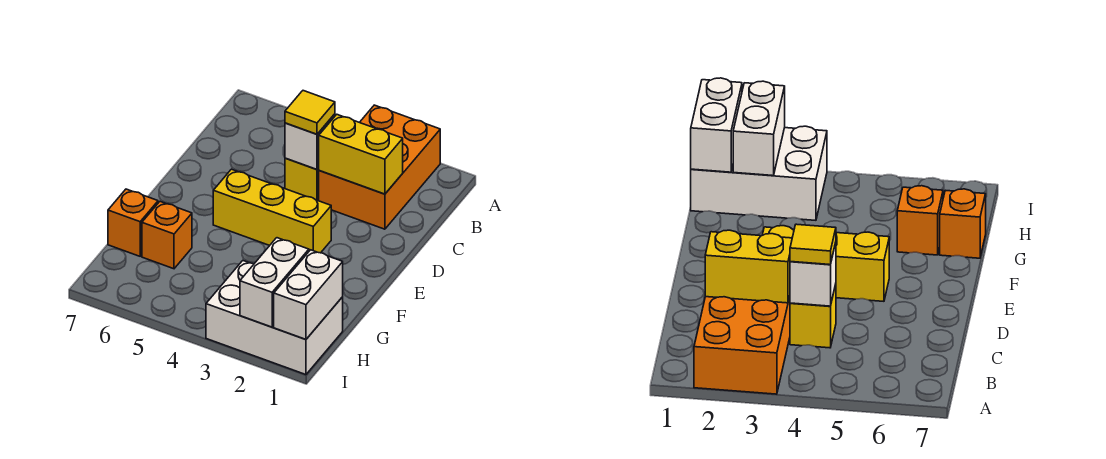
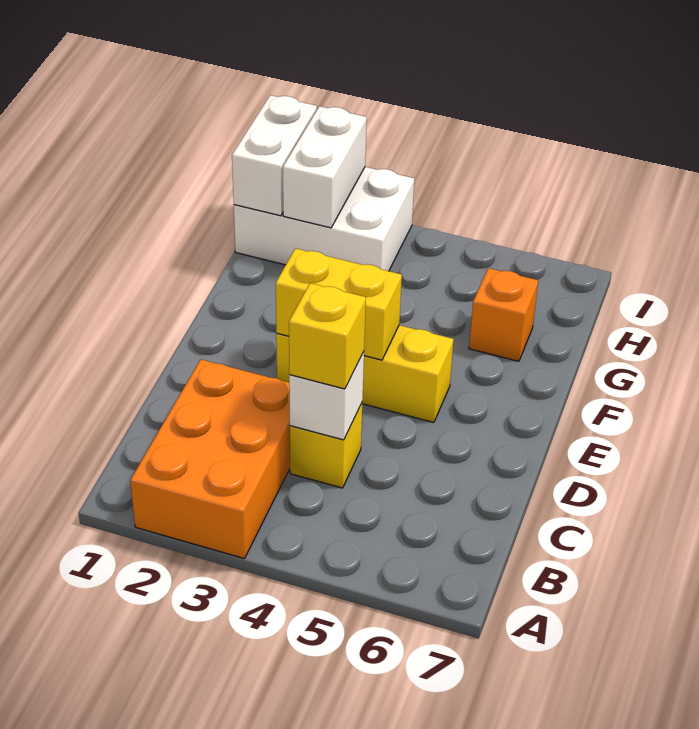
yellow 1x2 brick [319,114,403,194] -> yellow 1x2 brick moved to [276,248,402,360]
yellow 1x1 tile [285,91,335,134] -> yellow 1x1 brick [289,283,366,389]
orange 1x1 brick [108,189,158,256] -> none

